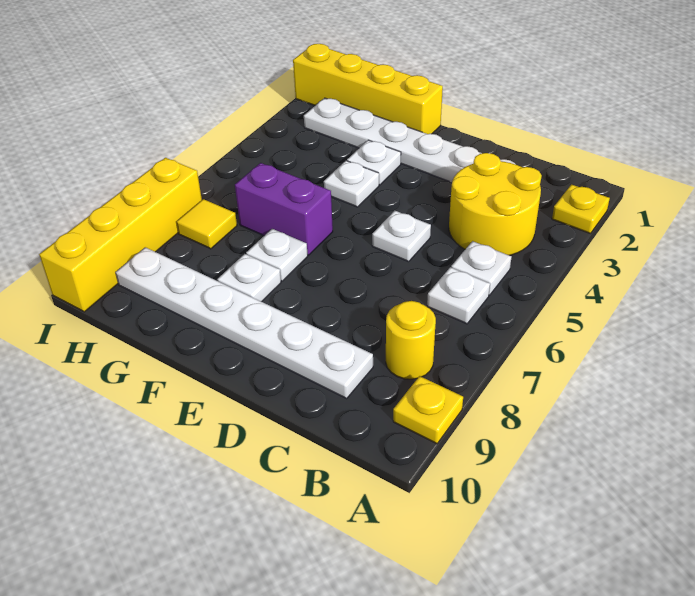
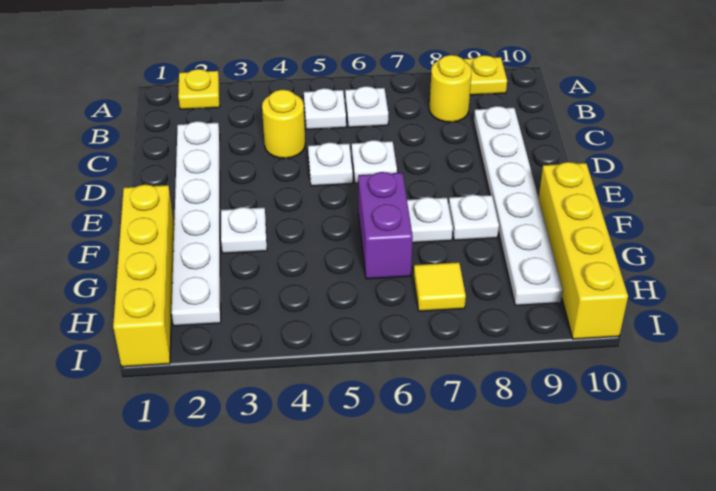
yellow 2x2 round brick [449,153,542,255] -> yellow 1x1 round brick [262,90,305,158]
white 1x1 plate [324,161,379,207] -> white 1x1 plate moved to [352,140,397,184]
yellow 1x4 brick [39,158,202,312] -> yellow 1x4 brick turned to [539,162,628,339]

